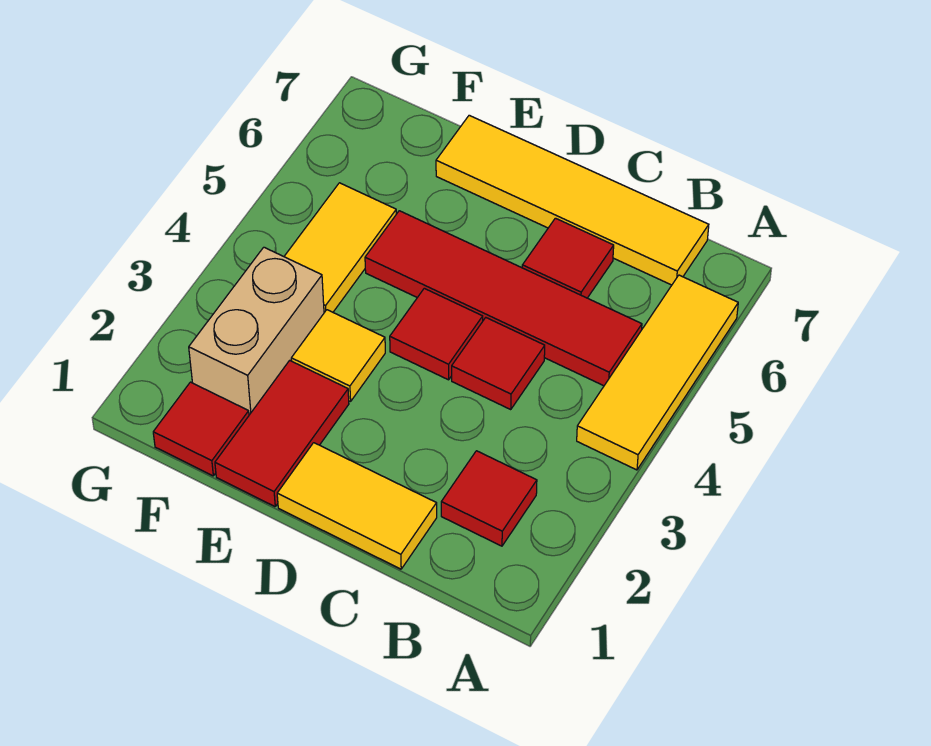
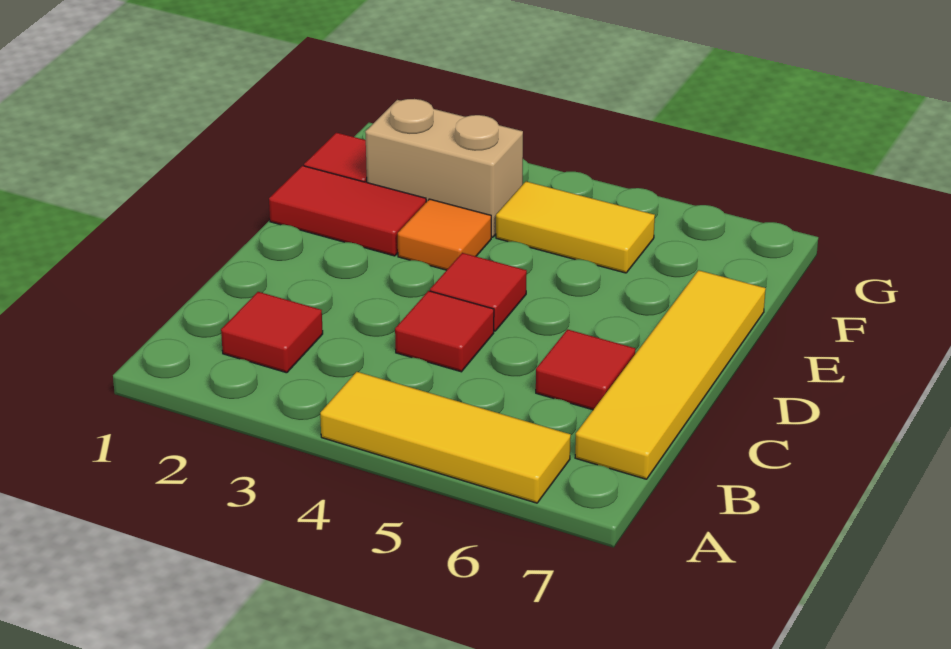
red 1x4 tile [365,211,642,386] -> none
yellow 1x2 tile [277,443,437,569] -> none
yellow 1x1 tile [291,310,385,402] -> orange 1x1 tile [398,199,491,270]

